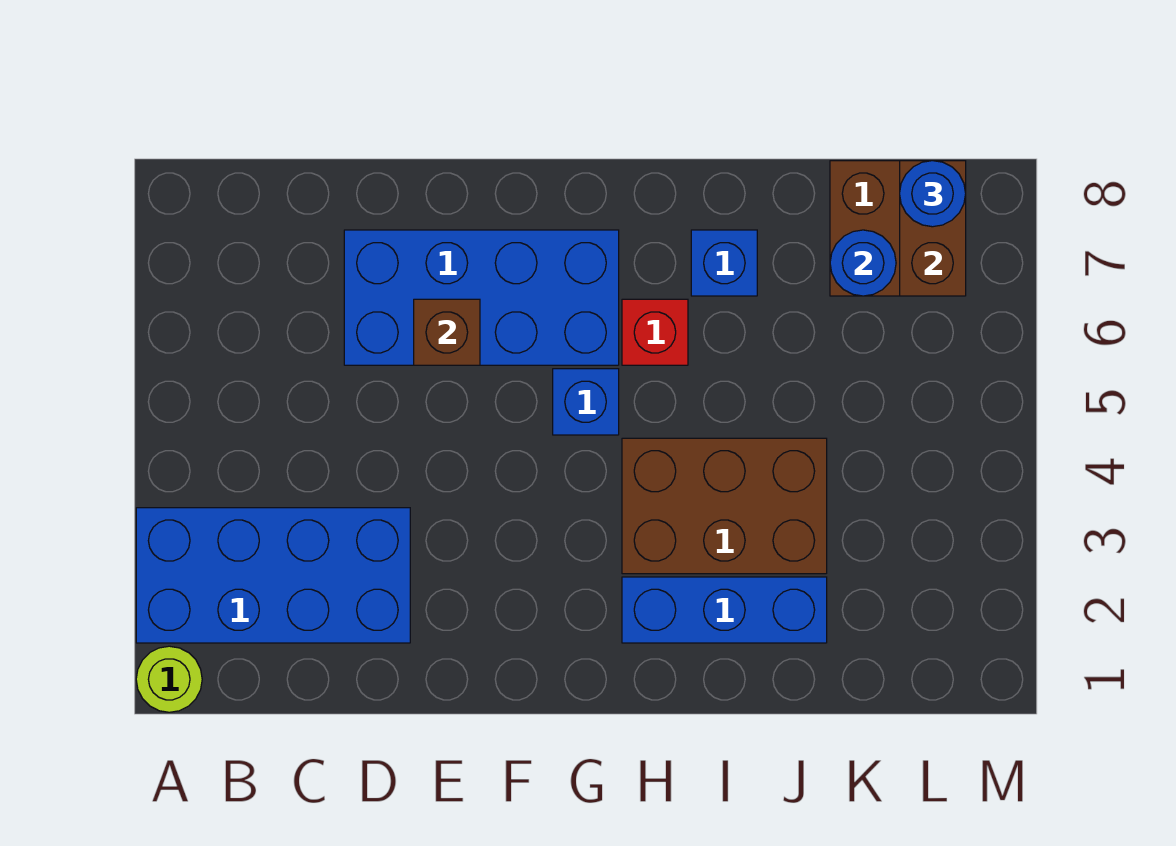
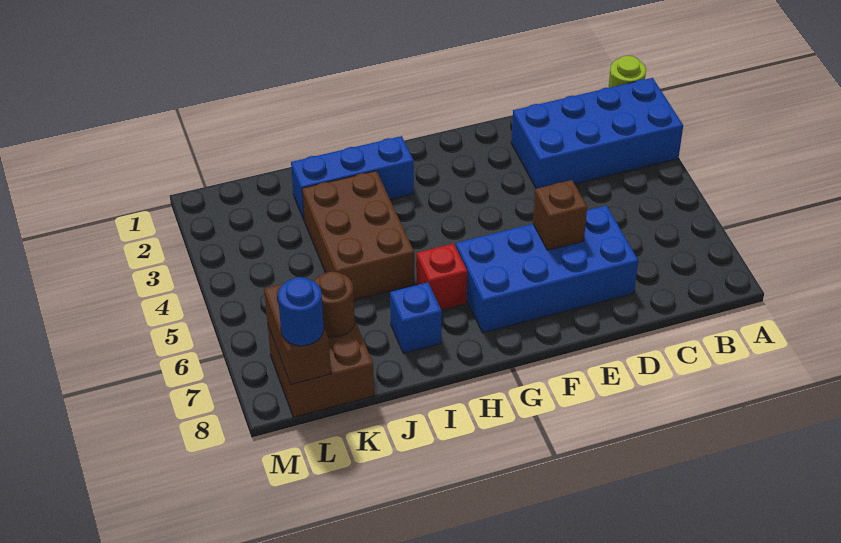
blue 1x1 brick [553,369,619,435] -> none
brown 2x3 brick [622,438,827,574] -> brown 2x3 brick turned to [302,171,414,300]
blue 1x1 round brick [830,230,896,296] -> brown 1x1 round brick [314,272,355,337]

